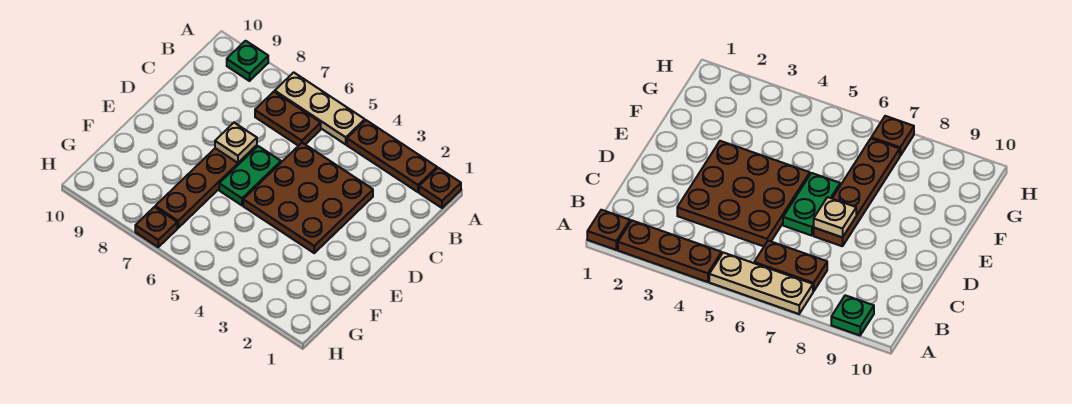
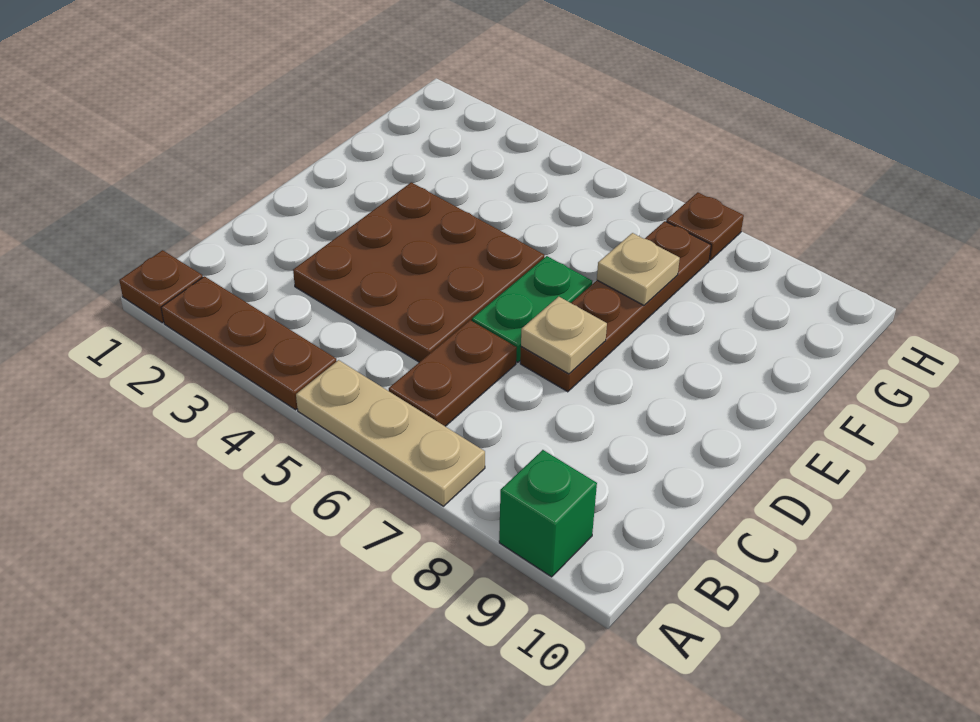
green 1x1 plate [227,41,268,81] -> green 1x1 brick [499,450,597,577]
brown 1x2 plate [255,92,321,146] -> brown 1x2 plate turned to [389,320,517,426]
none -> tan 1x1 plate [597,233,680,305]

